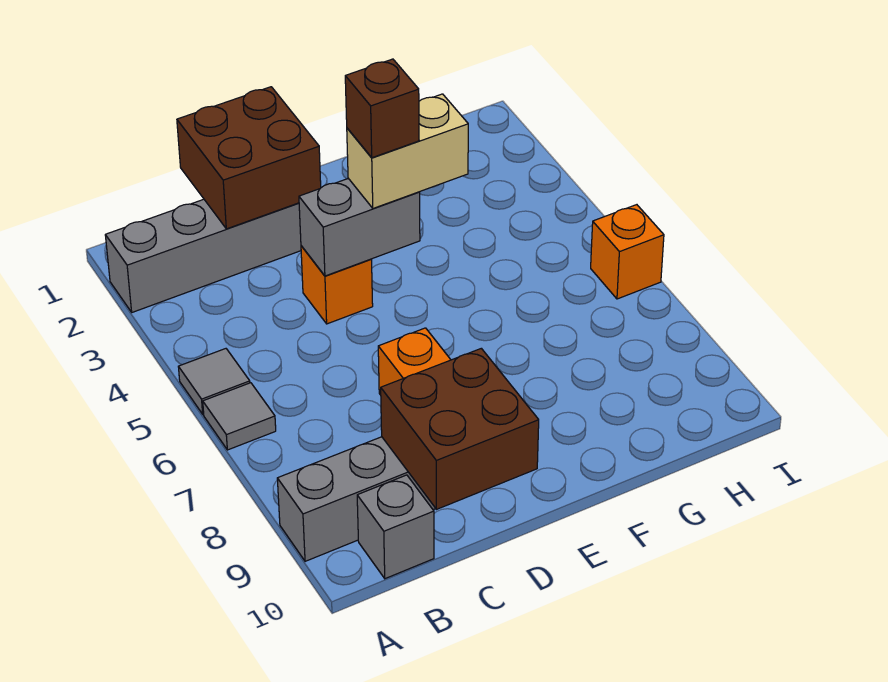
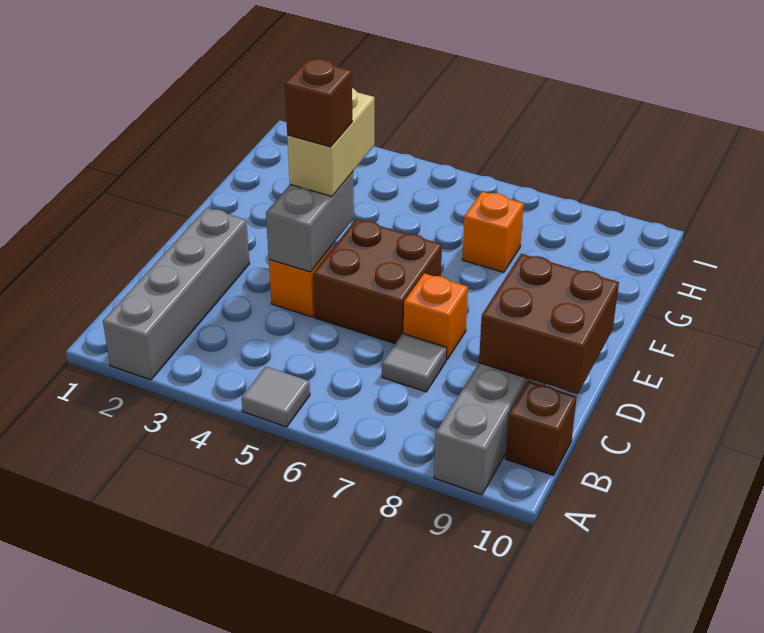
grey 1x1 tile [203,383,276,450] -> grey 1x1 tile moved to [382,334,447,392]
grey 1x1 brick [357,475,434,579] -> brown 1x1 brick [505,381,577,475]
brown 2x2 brick [177,87,321,229] -> brown 2x2 brick moved to [313,219,442,344]
orange 1x1 brick [591,205,664,299] -> orange 1x1 brick moved to [462,192,524,272]

